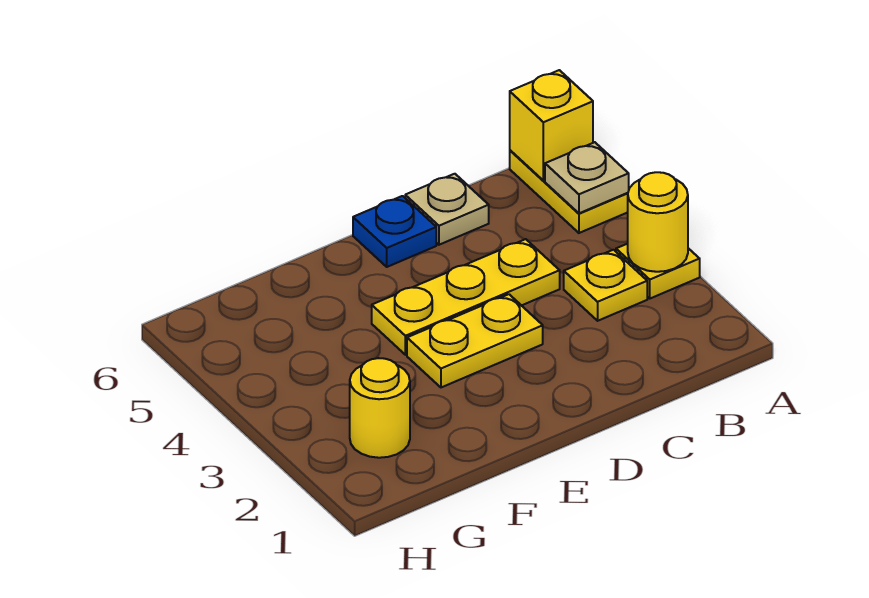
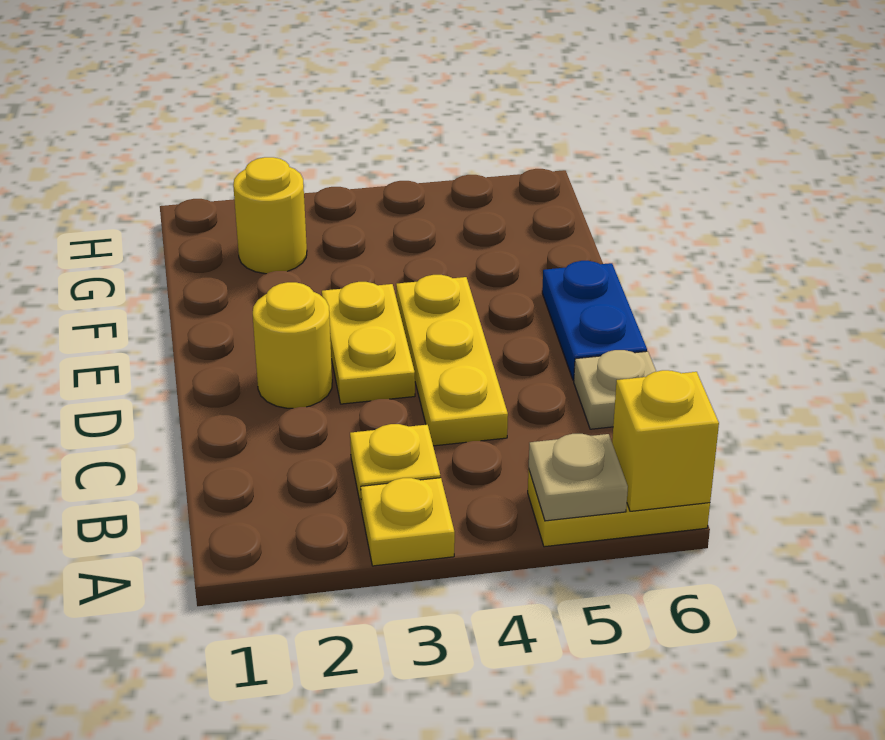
yellow 1x1 round brick [628,172,688,272] -> yellow 1x1 round brick moved to [253,282,332,408]
blue 1x1 plate [353,196,436,267] -> blue 1x2 plate [542,261,647,380]

